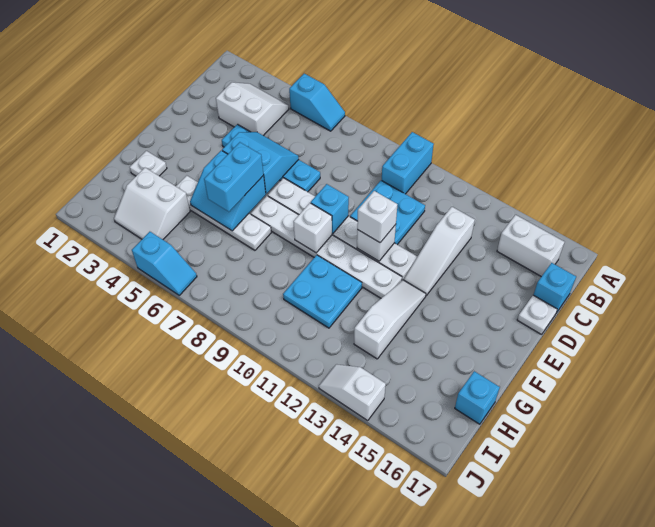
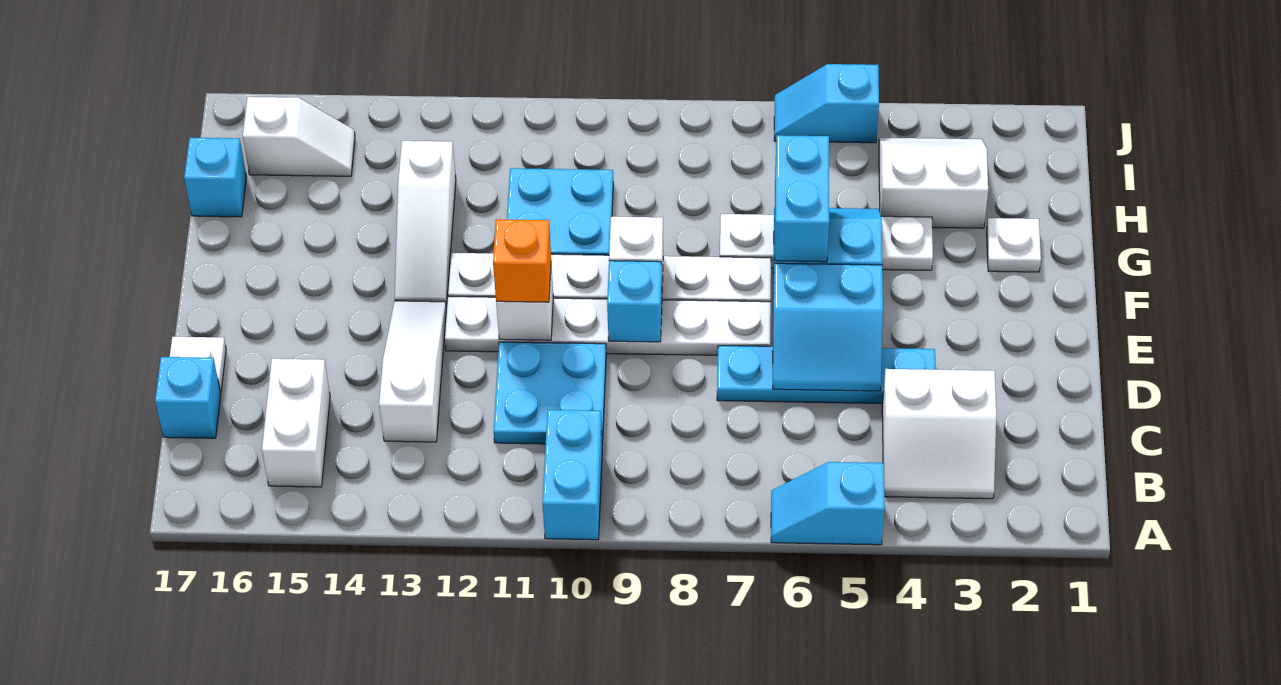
white 1x2 brick [497,215,564,277] -> white 1x2 brick turned to [262,359,330,487]
white 1x1 brick [357,191,397,243] -> orange 1x1 brick [493,219,551,302]
white 1x2 slope [319,364,386,420] -> white 1x2 slope moved to [243,97,355,176]

